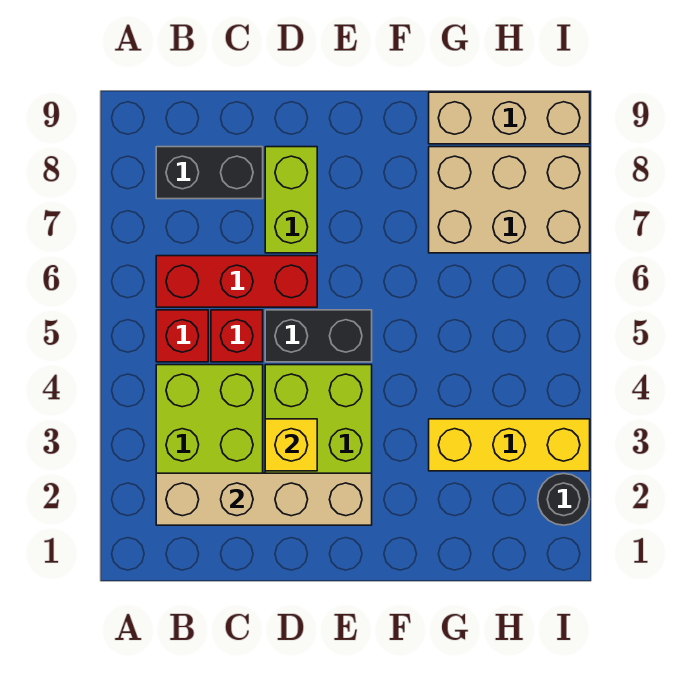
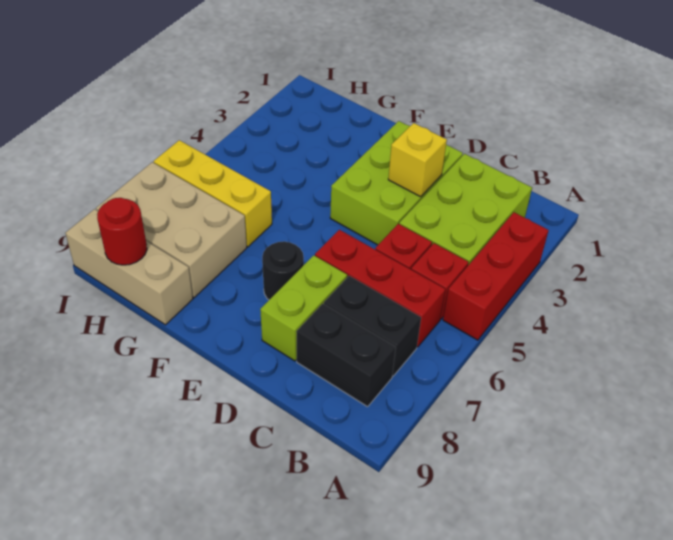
none -> red 1x3 brick [443,212,549,340]
tan 1x4 brick [156,473,372,525] -> none
black 1x2 brick [265,310,372,362] -> black 1x2 brick moved to [324,276,421,376]
yellow 1x3 brick [429,419,590,471] -> yellow 1x3 brick moved to [154,140,272,247]
none -> red 1x1 round brick [97,198,147,265]
black 1x1 round brick [538,473,590,525] -> black 1x1 round brick moved to [262,241,304,300]

